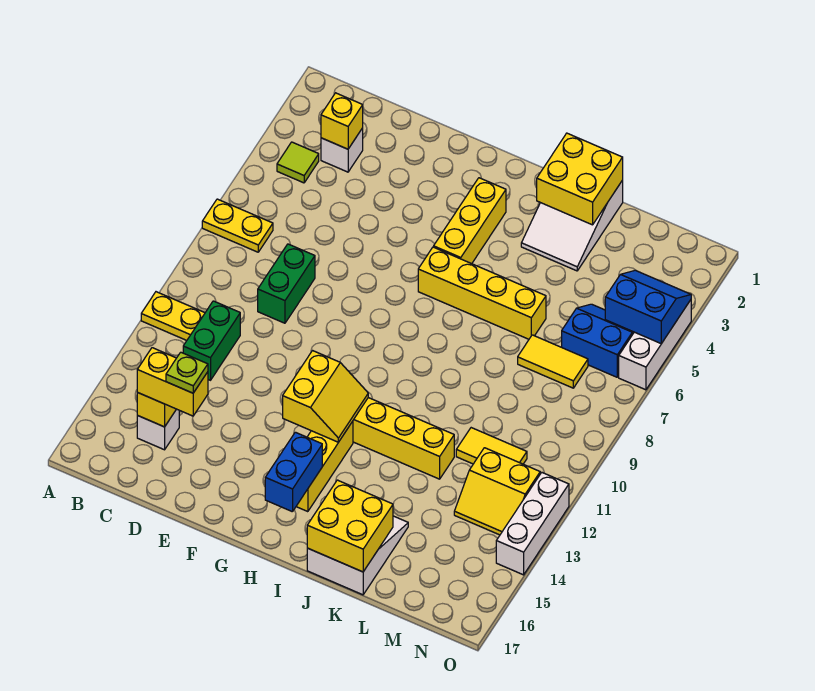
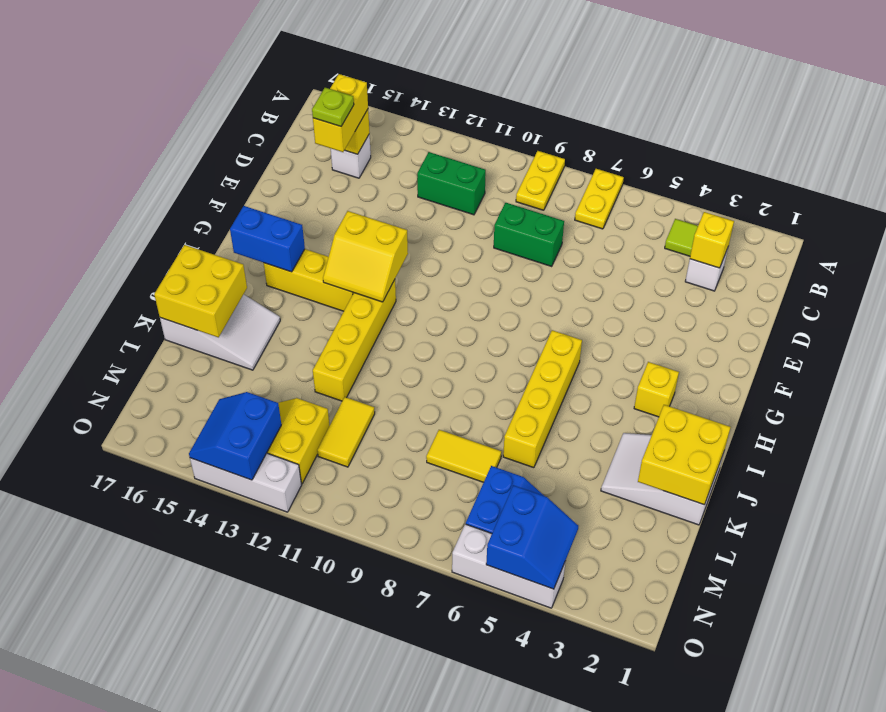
yellow 1x2 plate [141,292,205,340] -> yellow 1x2 plate moved to [516,151,565,210]
yellow 1x3 brick [434,178,506,264] -> yellow 1x1 brick [634,362,679,417]
yellow 1x2 tile [518,335,588,388] -> yellow 1x2 tile turned to [426,430,501,482]
none -> blue 2x2 slope [189,392,281,480]

